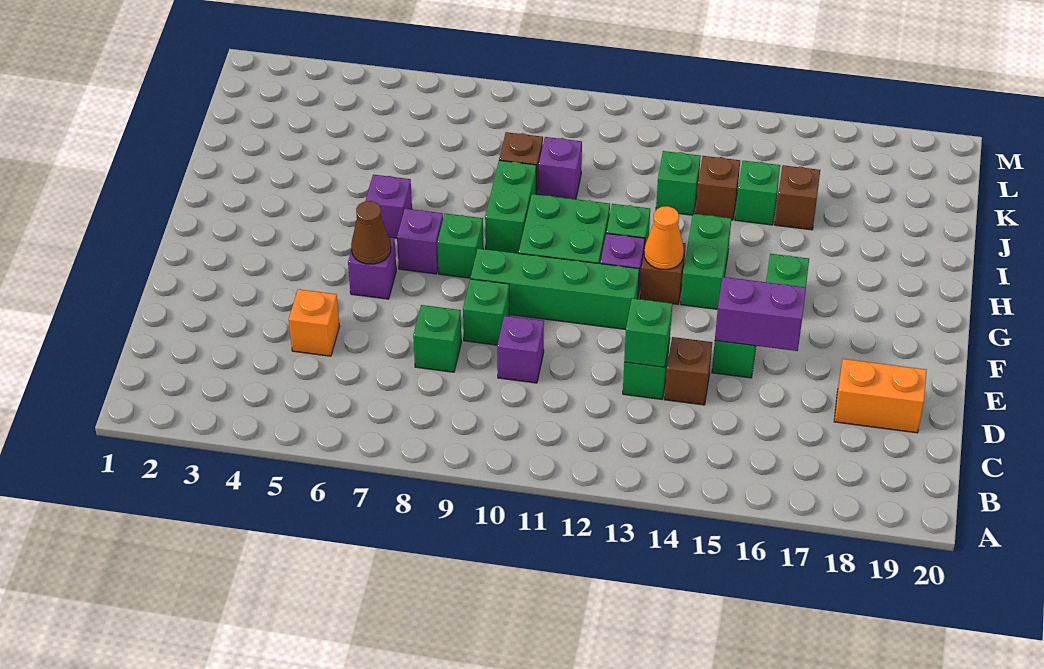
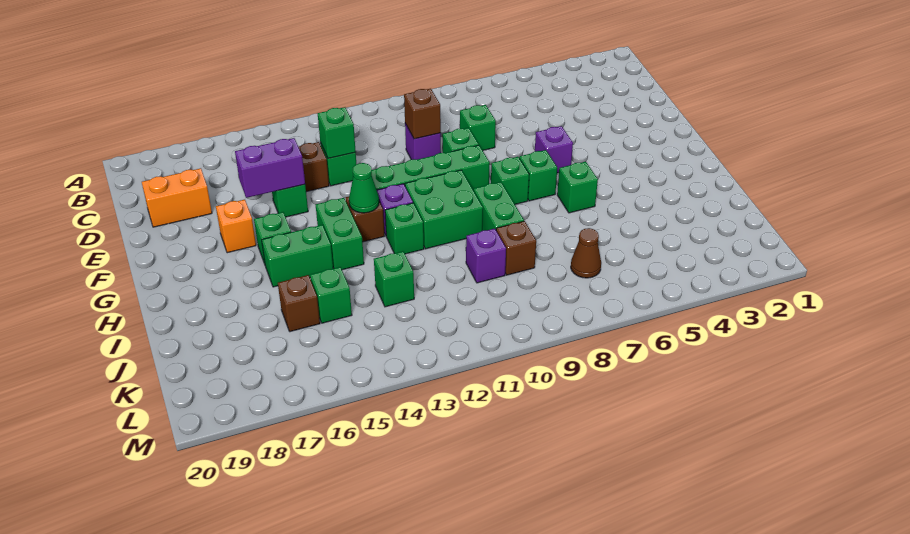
orange 1x1 brick [289,289,340,356] -> orange 1x1 brick moved to [216,200,256,253]
brown 1x1 cone [351,201,391,264] -> brown 1x1 cone moved to [571,228,601,278]
purple 1x1 brick [397,209,443,274] -> green 1x1 brick [519,150,557,201]
orange 1x1 cone [644,206,684,269] -> green 1x1 cone [349,163,379,213]
purple 1x1 brick [366,175,412,238] -> green 1x1 brick [557,162,598,213]
none -> green 1x2 brick [262,225,333,287]
brown 1x1 brick [696,156,740,220] -> brown 1x1 brick moved to [404,89,441,139]

